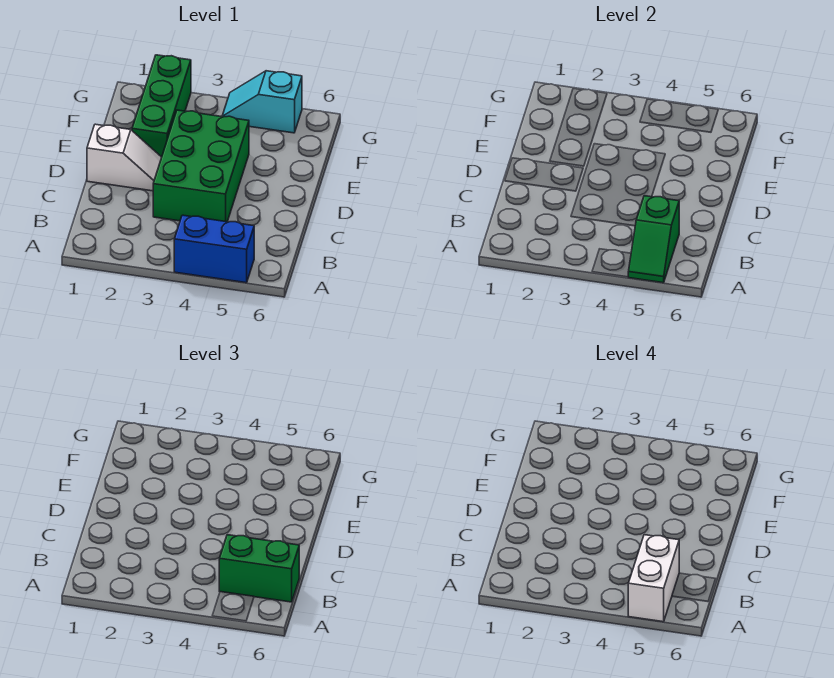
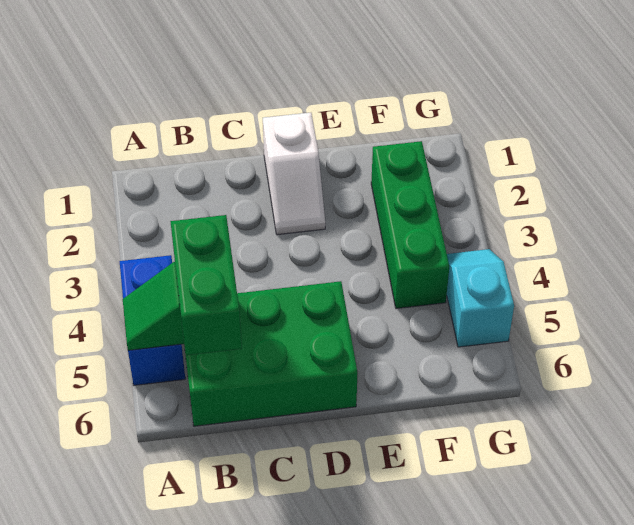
white 1x2 brick [628,535,679,622] -> none
green 2x3 brick [153,110,249,222] -> green 2x3 brick moved to [184,281,358,426]
green 1x3 brick [132,55,191,157] -> green 1x3 brick turned to [371,141,449,309]

